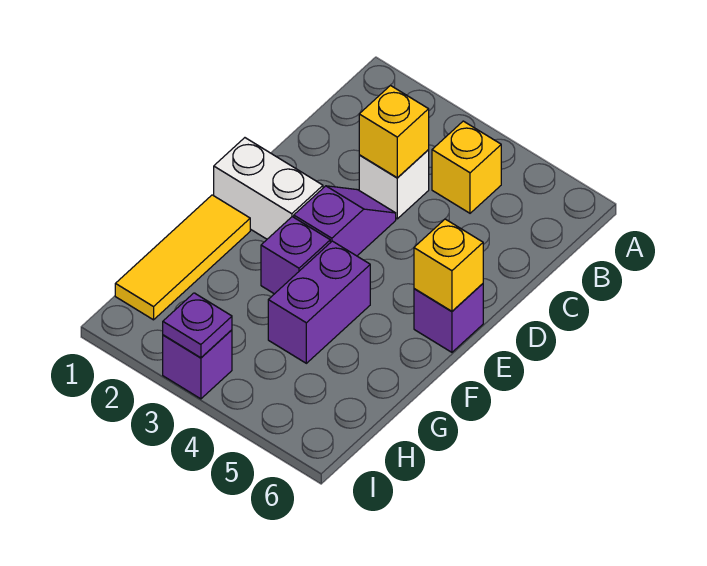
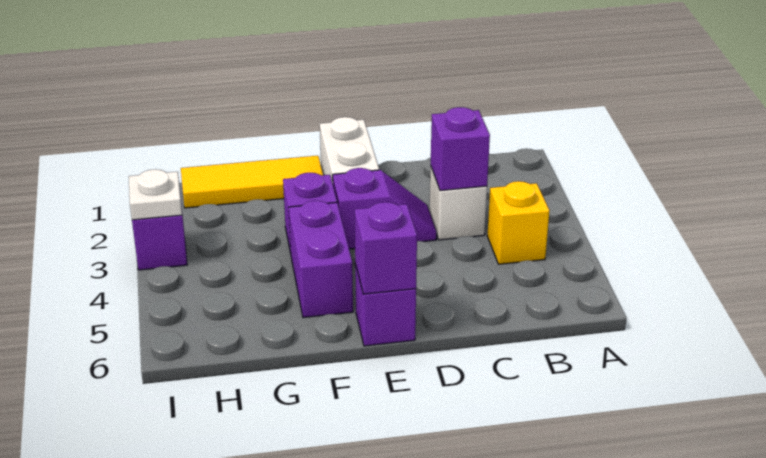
yellow 1x1 brick [359,85,429,178] -> purple 1x1 brick [431,107,490,191]
yellow 1x1 brick [414,219,483,311] -> purple 1x1 brick [355,202,417,294]
purple 1x2 brick [268,241,370,363] -> purple 1x2 brick turned to [289,201,353,318]
purple 1x1 plate [163,293,232,358] -> white 1x1 plate [129,169,182,220]

